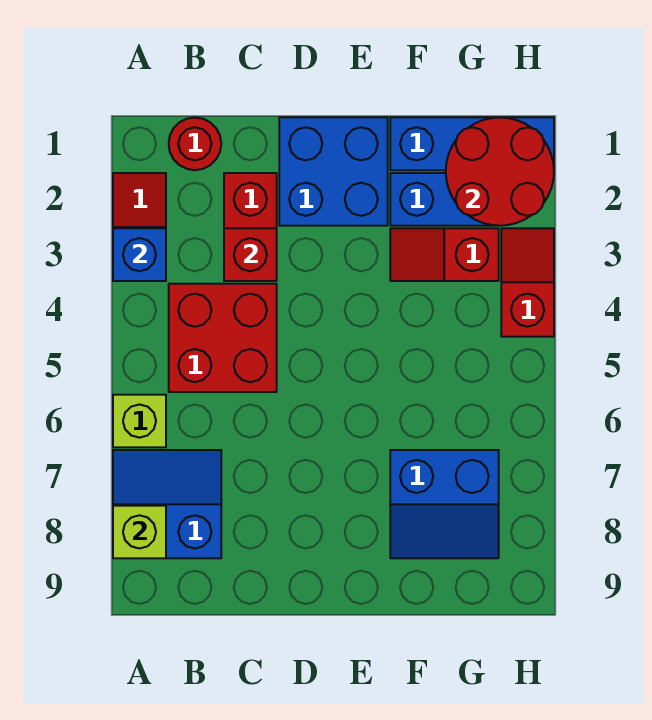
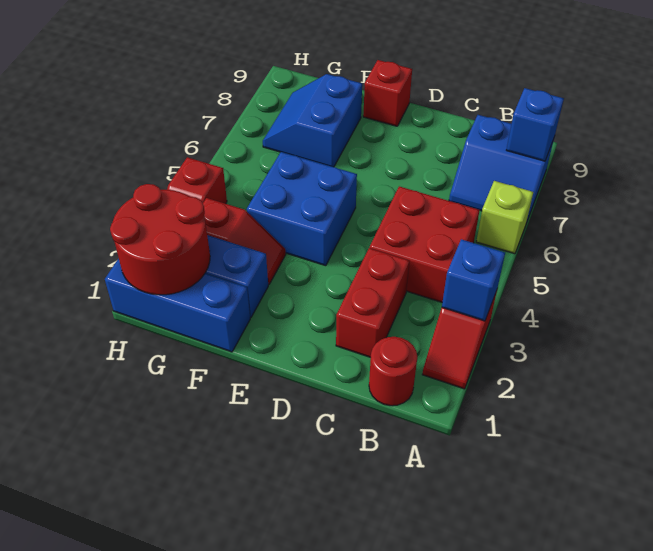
lime 1x1 brick [113,506,166,558] -> blue 1x1 brick [507,88,564,161]
red 1x1 brick [224,228,277,281] -> red 1x1 brick moved to [363,60,412,126]
blue 2x2 brick [279,117,388,226] -> blue 2x2 brick moved to [247,152,357,266]
blue 2x2 slope [390,450,499,558] -> blue 2x2 slope turned to [263,74,362,167]

